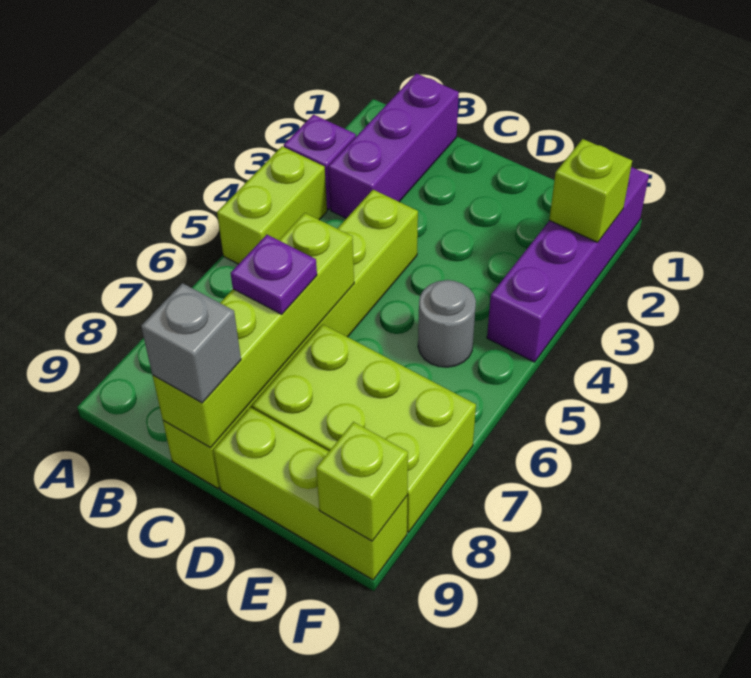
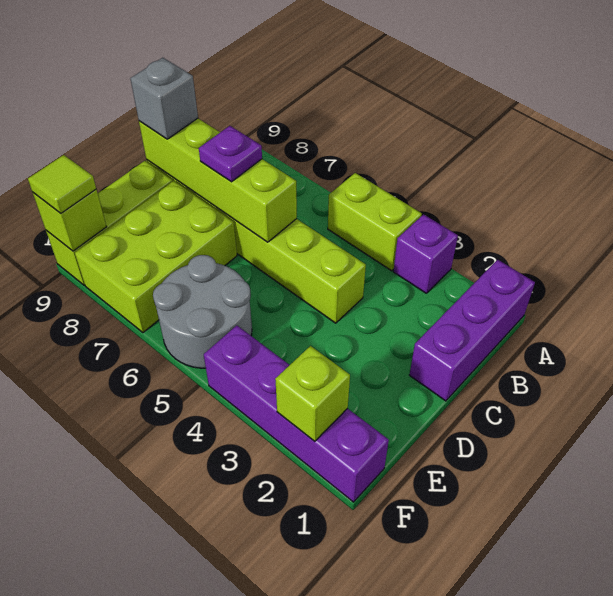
purple 1x3 brick [328,73,459,218] -> purple 1x3 brick turned to [410,260,535,401]
grey 1x1 round brick [418,280,476,367] -> grey 2x2 round brick [153,255,252,368]
none -> lime 1x1 tile [28,155,96,213]

